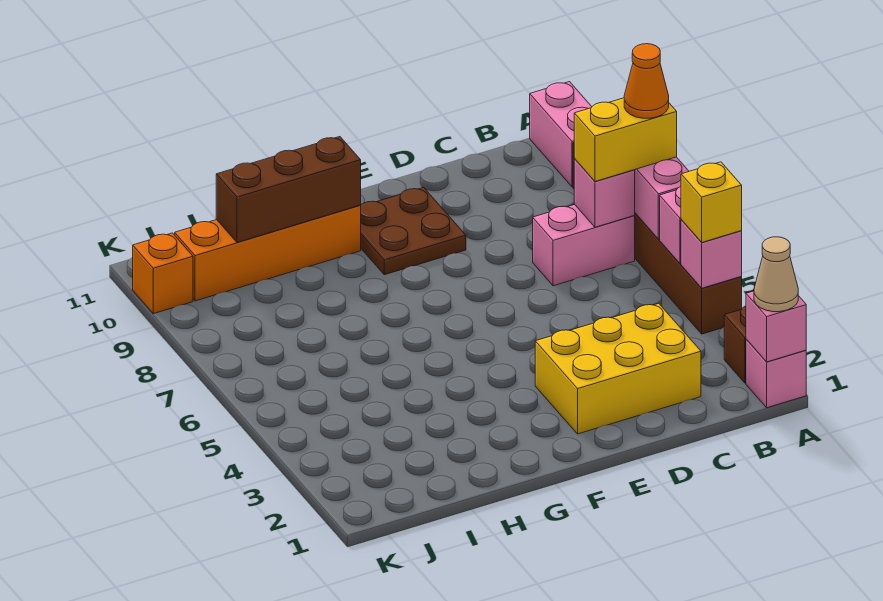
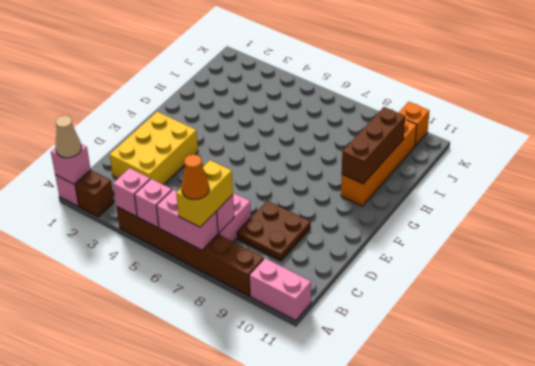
yellow 1x1 brick [681,162,742,242] -> none
brown 2x2 plate [360,187,466,275] -> brown 2x2 plate moved to [237,201,311,261]

